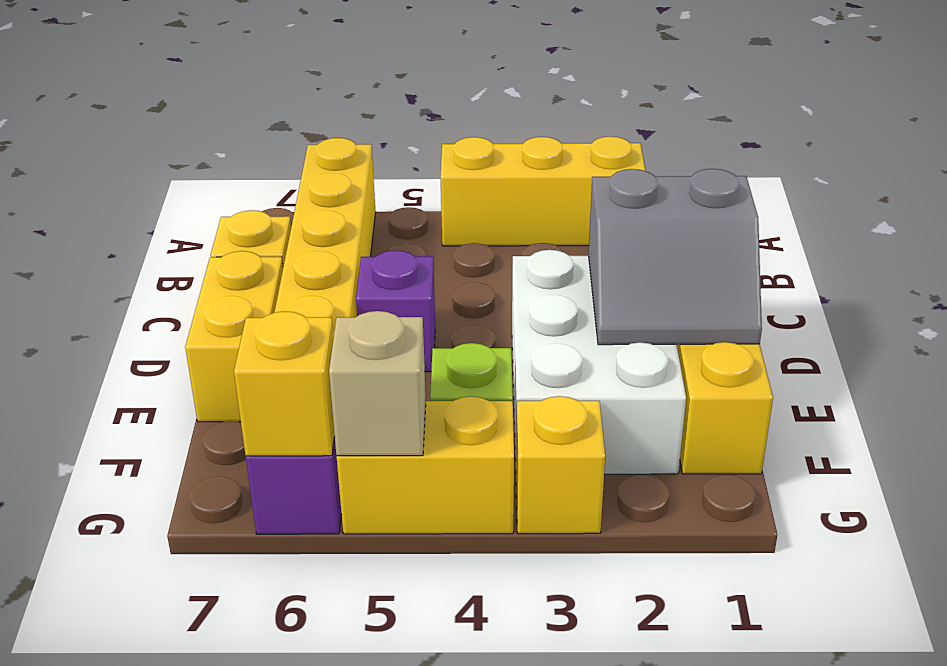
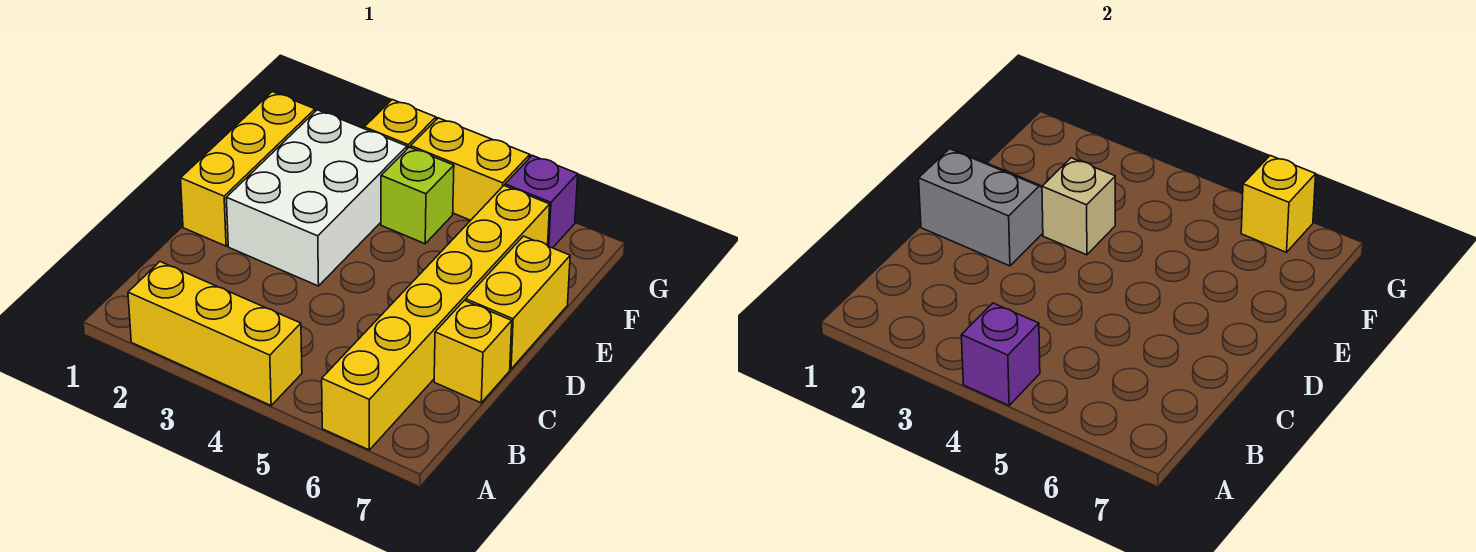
purple 1x1 brick [356,250,435,372] -> purple 1x1 brick moved to [961,303,1040,405]
tan 1x1 brick [329,311,426,456] -> tan 1x1 brick moved to [1042,158,1115,255]

